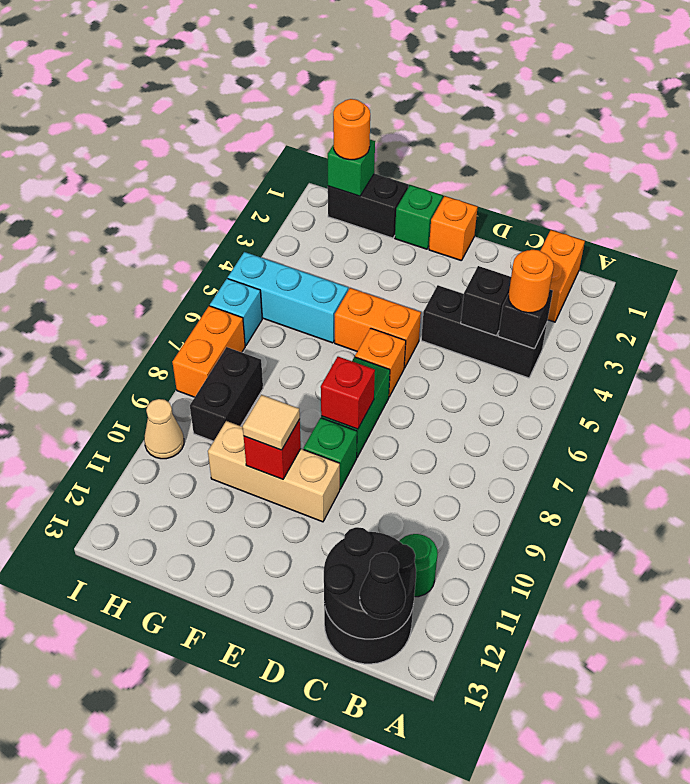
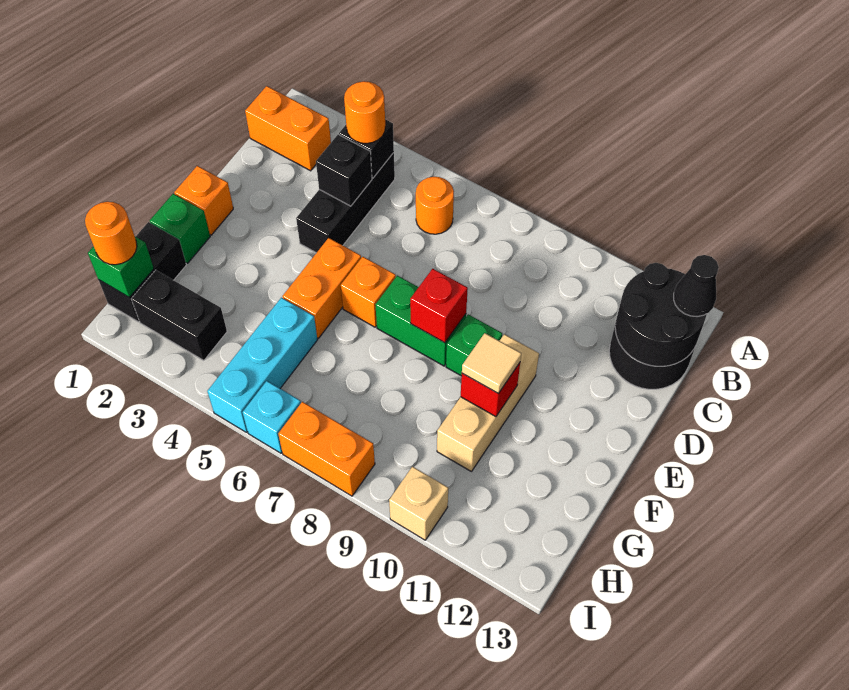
none -> orange 1x1 round brick [416,177,454,234]
green 1x1 round brick [400,534,438,597] -> none
black 1x2 brick [190,347,263,441] -> black 1x2 brick moved to [131,270,227,360]
tan 1x1 cone [144,399,184,459] -> tan 1x1 brick [389,467,448,540]

